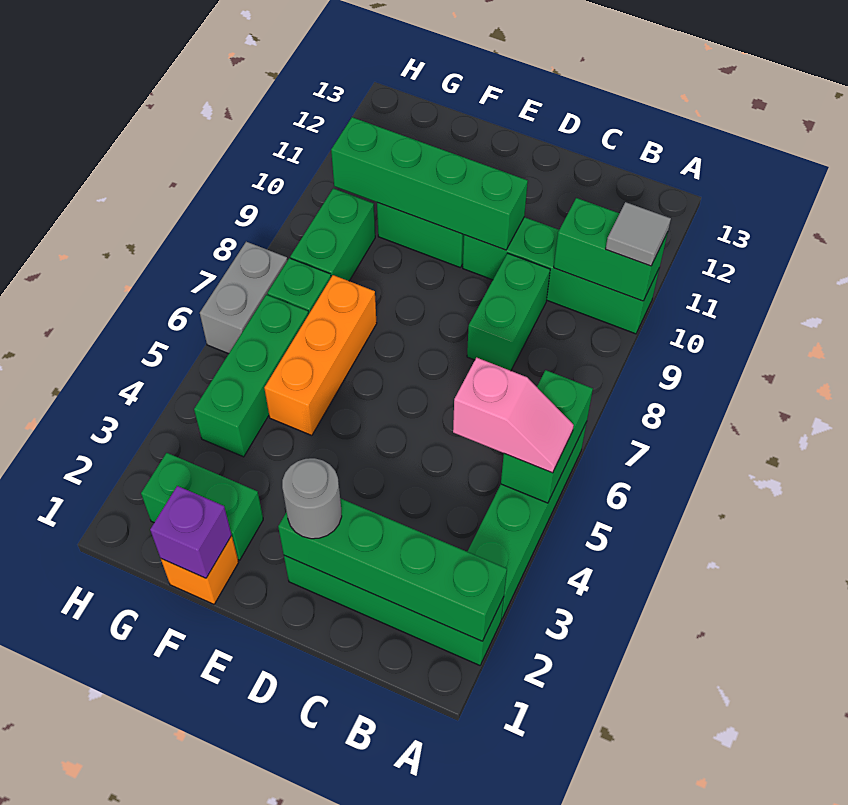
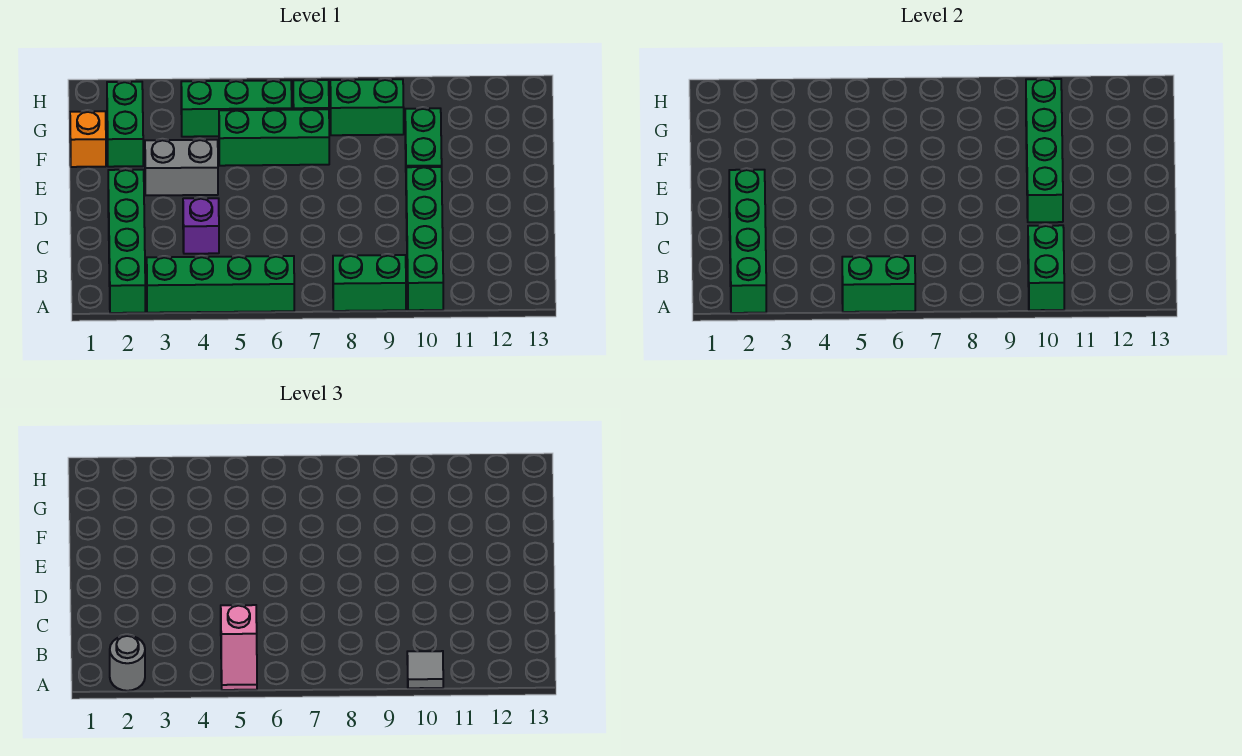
green 1x2 brick [467,253,550,371] -> green 1x2 brick moved to [333,255,406,311]
grey 1x1 round brick [282,458,342,539] -> grey 1x1 round brick moved to [110,636,145,691]
purple 1x1 brick [150,486,232,578] -> purple 1x1 brick moved to [183,198,219,254]
orange 1x3 brick [264,275,377,435] -> green 1x3 brick [219,109,329,166]
grey 1x2 brick [200,242,287,354] -> grey 1x2 brick moved to [145,140,218,195]

